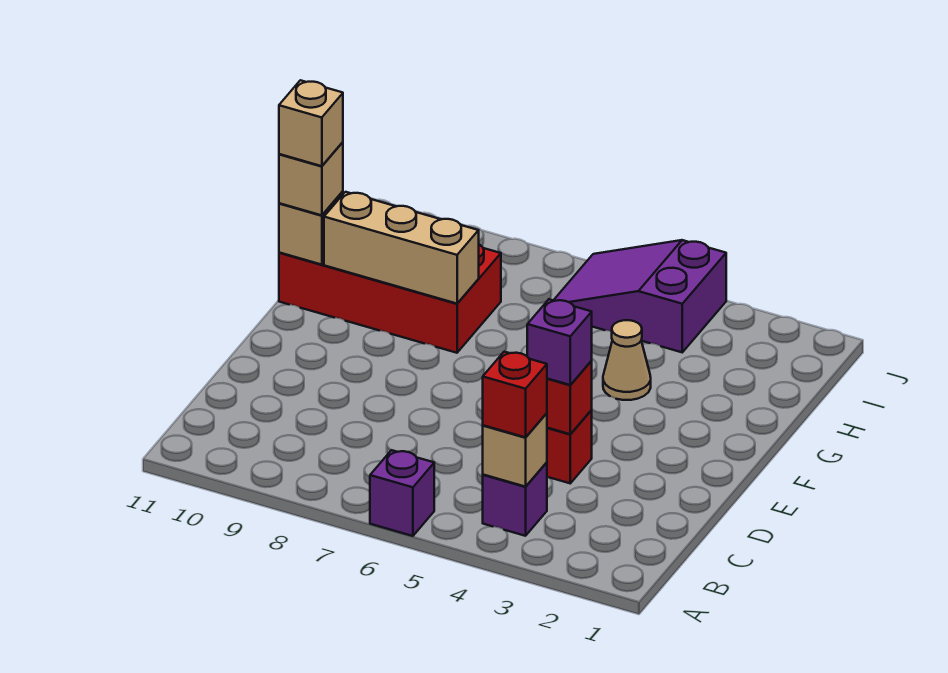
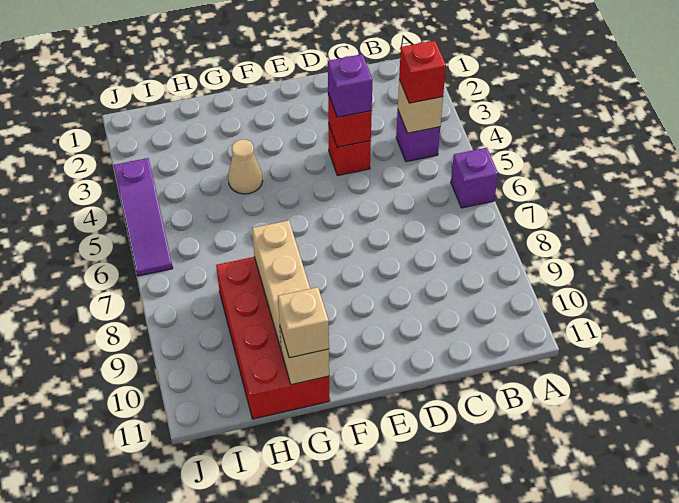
tan 1x1 brick [279,80,343,166] -> none
purple 2x3 slope [554,240,726,352] -> purple 1x3 slope [114,158,173,276]

